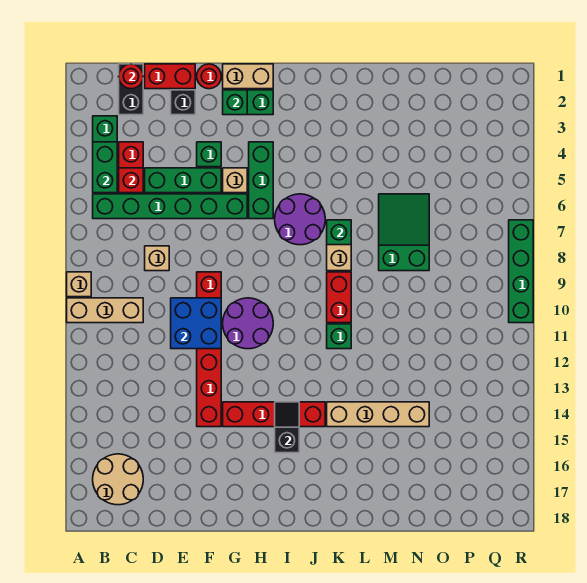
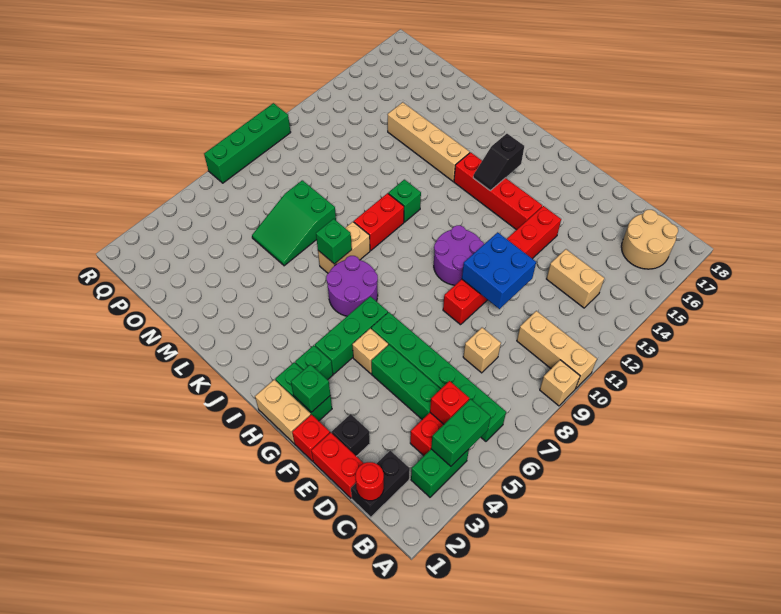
none -> tan 1x2 brick [547,249,604,308]
red 1x1 round brick [197,64,221,89] -> red 1x1 brick [292,414,330,461]
green 1x1 brick [197,142,221,167] -> green 1x1 brick moved to [295,345,333,380]

